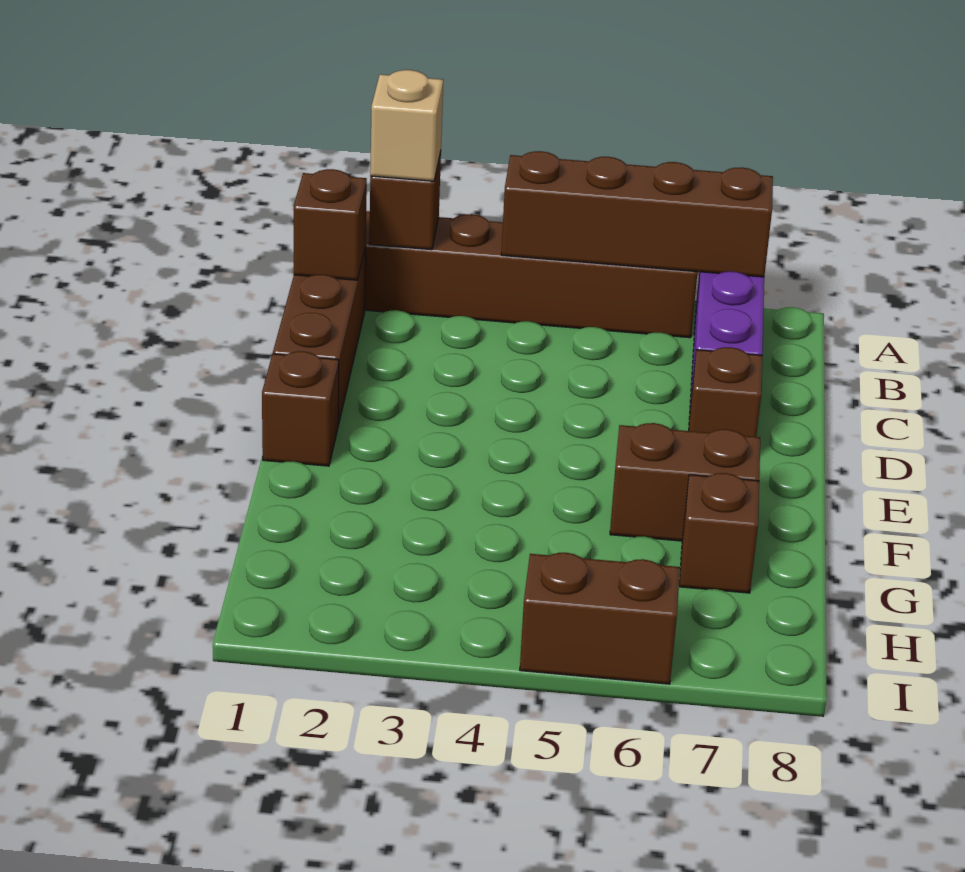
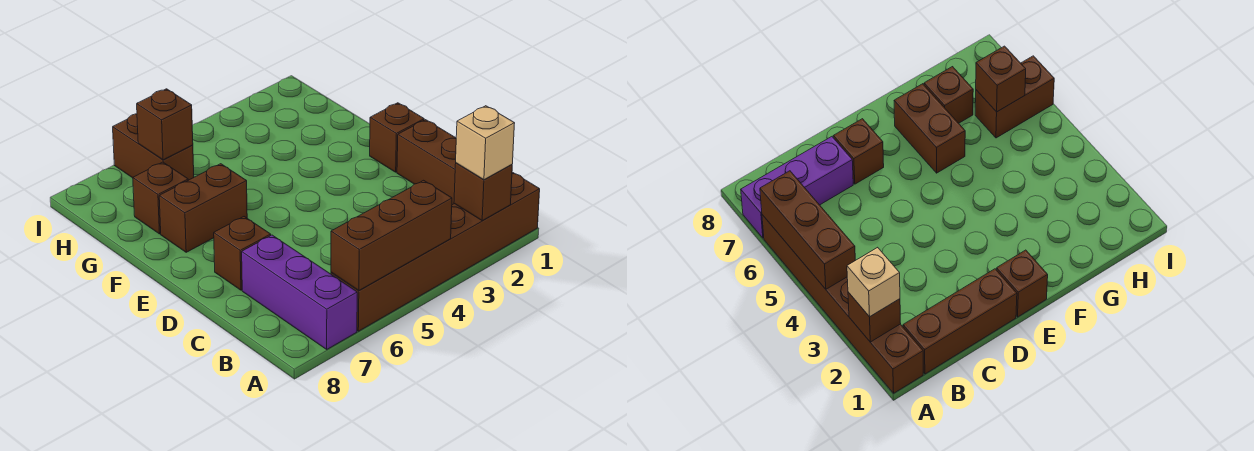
brown 1x4 brick [501,151,773,277] -> brown 1x3 brick [331,180,452,291]
brown 1x1 brick [294,169,367,280] -> brown 1x1 brick moved to [137,89,193,160]
brown 1x2 brick [520,553,680,684] -> brown 1x2 brick turned to [113,114,194,180]

